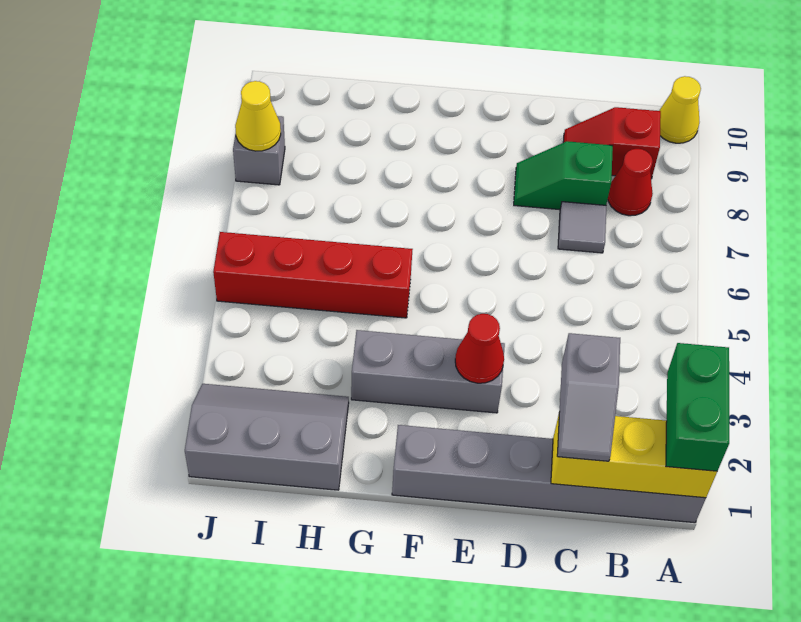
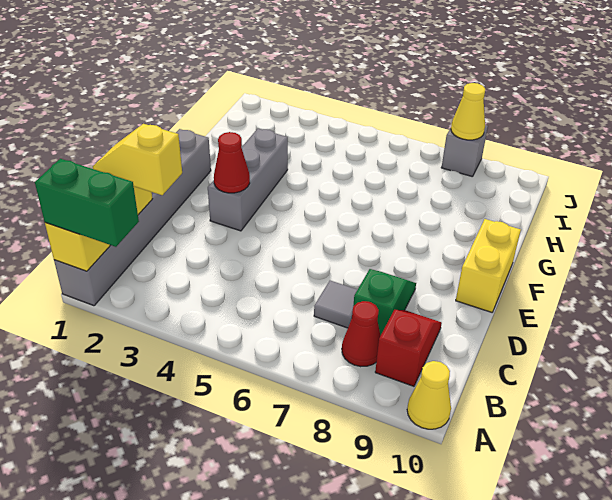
grey 1x2 slope [557,333,620,461] -> yellow 1x2 slope [93,124,182,195]
none -> yellow 1x2 brick [456,219,521,312]
red 1x4 brick [213,232,413,318] -> none
grey 2x3 slope [185,384,349,490] -> none

